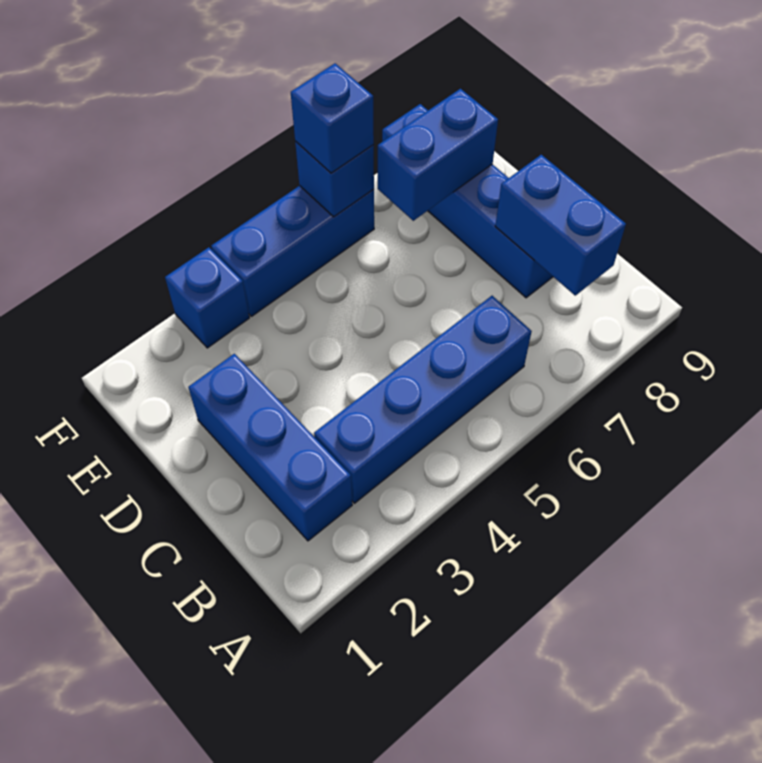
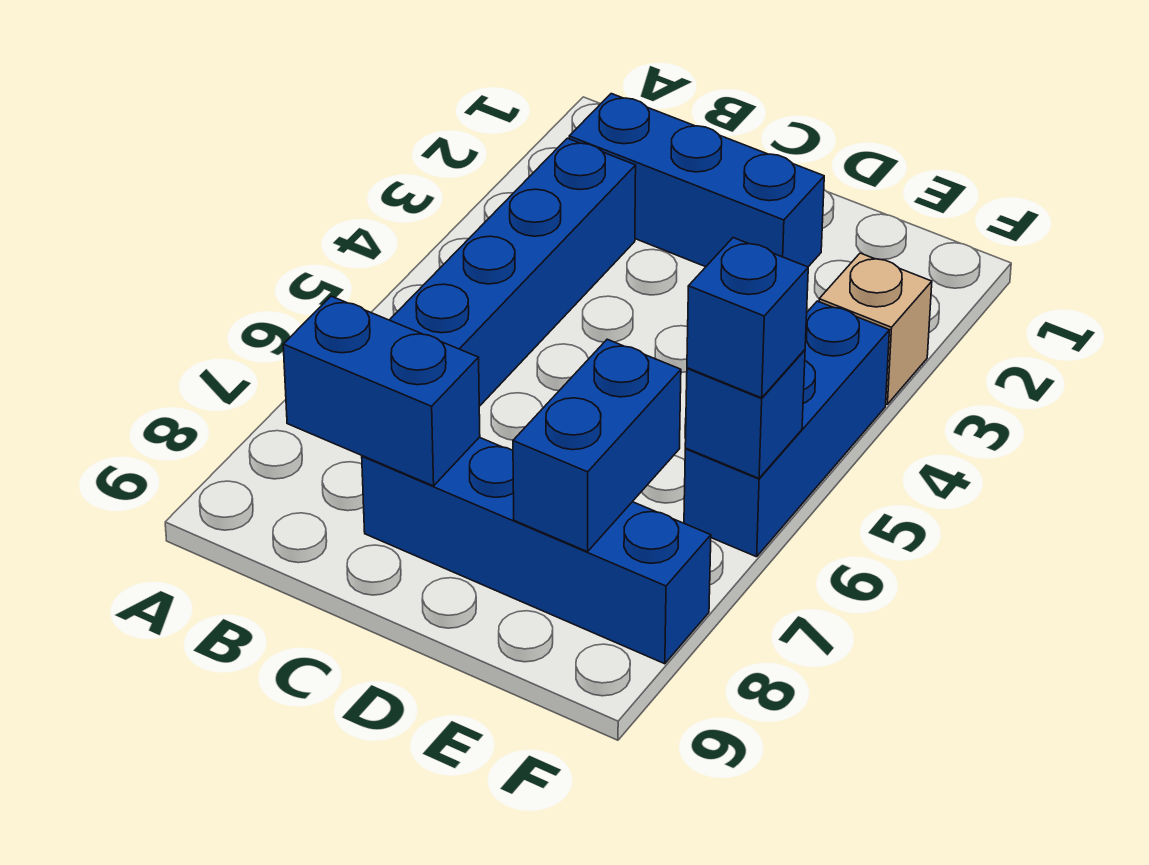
blue 1x1 brick [165,247,249,348] -> tan 1x1 brick [819,253,932,404]

